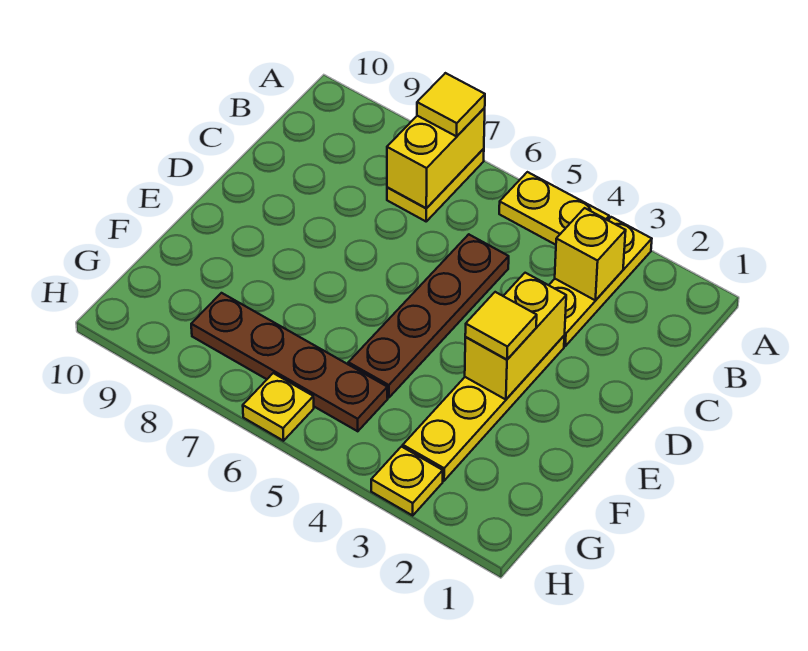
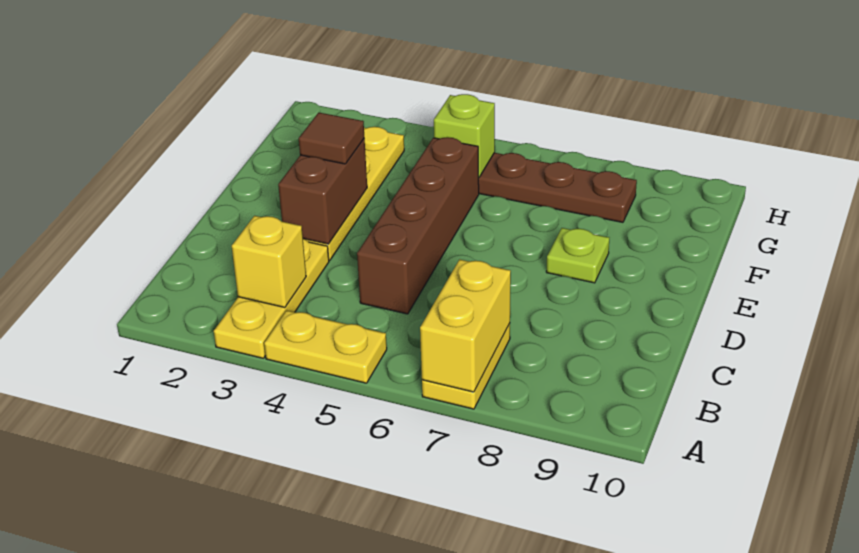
yellow 1x1 tile [417,73,485,136] -> none
brown 1x4 plate [348,234,509,398] -> brown 1x4 brick [357,137,479,314]
yellow 1x2 brick [465,273,566,400] -> brown 1x2 brick [278,139,367,244]
yellow 1x1 tile [465,292,537,359] -> brown 1x1 tile [299,112,364,164]
none -> lime 1x1 plate [546,228,609,283]
none -> lime 1x1 brick [434,94,495,177]
yellow 1x1 plate [371,447,443,515] -> none
yellow 1x1 plate [243,373,314,441] -> none

